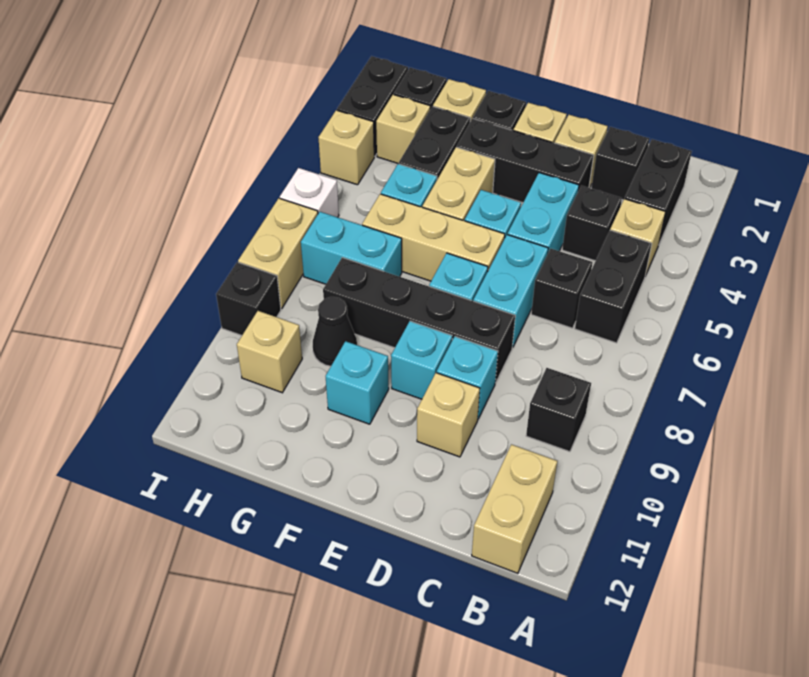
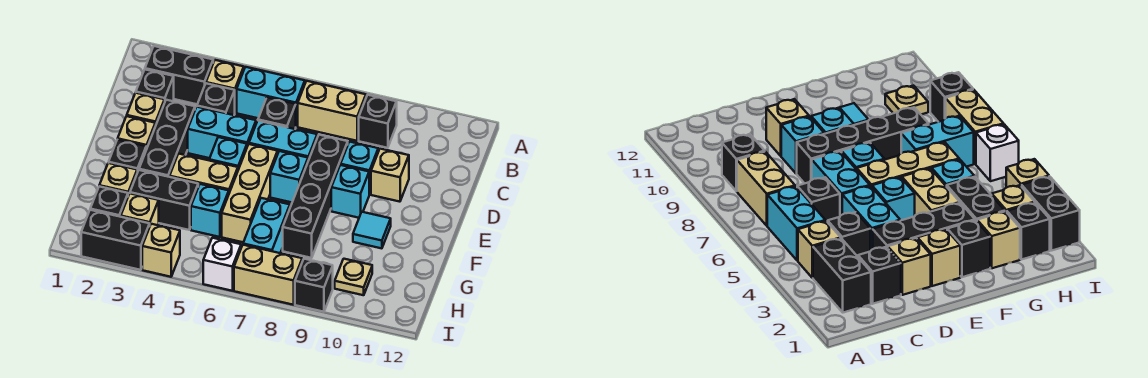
black 1x2 brick [575,230,652,343] -> cyan 1x2 brick [237,67,305,126]
tan 1x2 brick [472,444,557,573] -> tan 1x2 brick moved to [298,81,366,141]
cyan 1x1 brick [326,341,389,424] -> cyan 1x1 tile [353,212,391,248]
black 1x1 cone [313,297,357,366] -> none
tan 1x1 brick [237,311,302,393] -> tan 1x1 plate [335,259,372,295]

